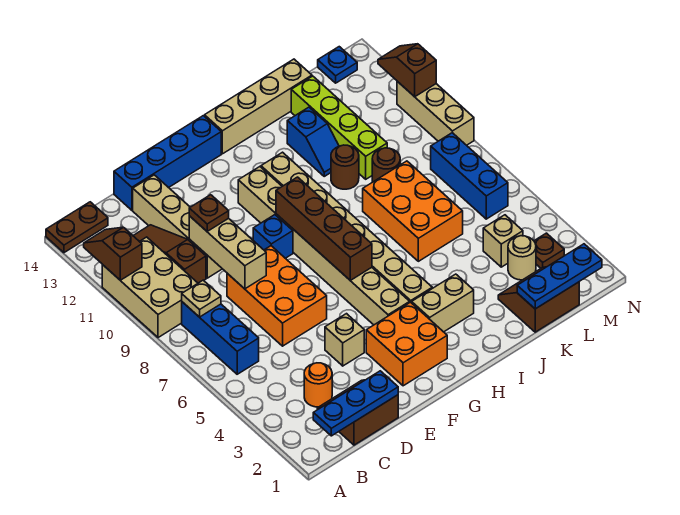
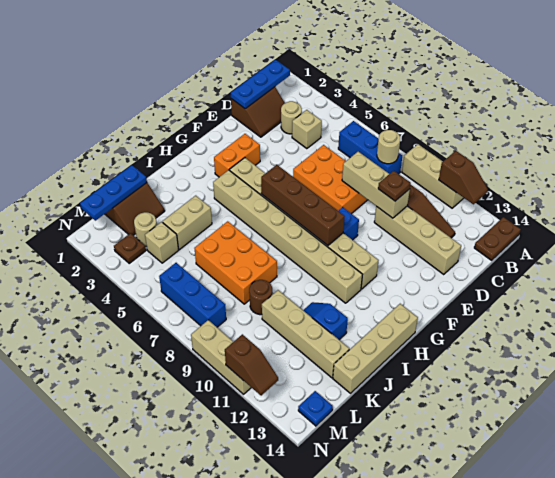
tan 2x3 brick [102,237,198,338] -> tan 1x3 brick [402,144,463,208]
tan 1x1 plate [182,280,221,317] -> tan 1x1 round brick [377,130,400,164]
orange 1x1 round brick [304,363,332,407] -> tan 1x1 round brick [281,101,302,134]
blue 1x4 brick [114,116,221,210] -> none
tan 1x1 brick [325,314,364,366] -> tan 1x1 brick moved to [292,110,322,149]
orange 2x2 brick [366,302,447,386] -> orange 1x2 brick [214,134,260,177]
tan 1x2 brick [412,274,474,332] -> tan 1x2 brick moved to [162,196,212,250]
brown 1x1 round brick [331,145,359,189] -> none
lime 1x4 brick [291,76,387,179] -> tan 1x4 brick [262,290,349,378]

